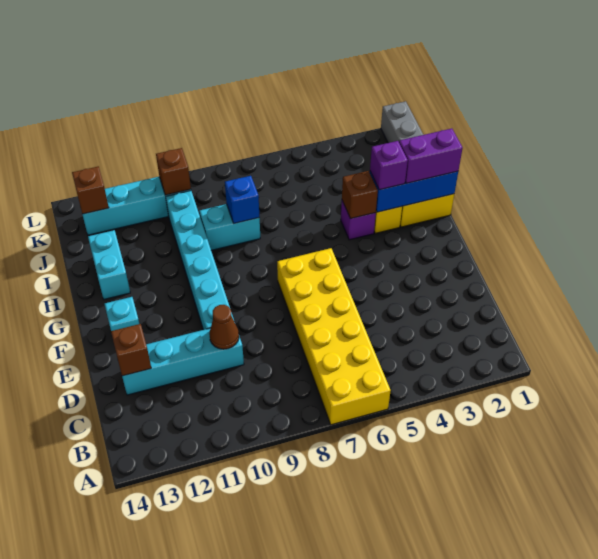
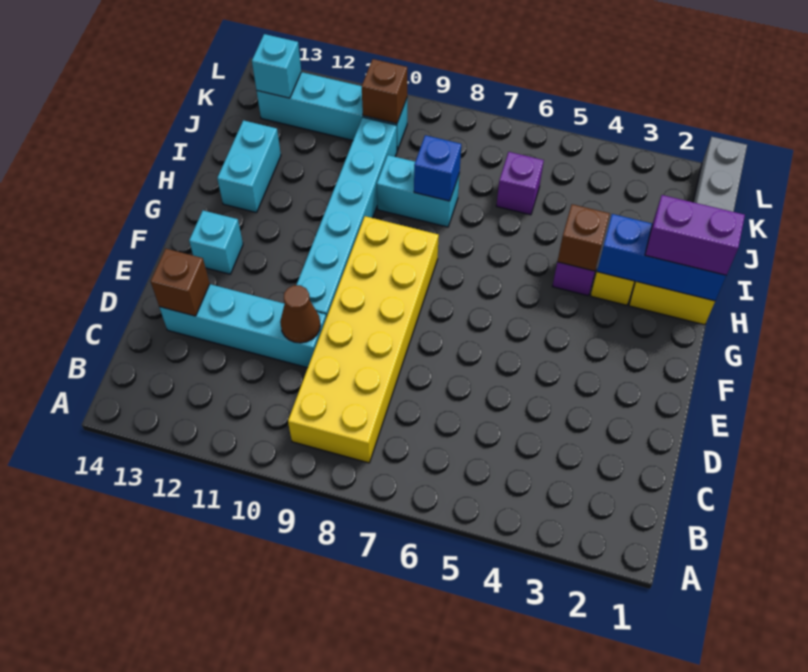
yellow 2x6 brick [277,248,391,425] -> yellow 2x6 brick moved to [288,216,439,463]
purple 1x1 brick [370,141,408,190] -> purple 1x1 brick moved to [496,152,544,215]
brown 1x1 brick [72,166,109,214] -> cyan 1x1 brick [252,34,301,98]

